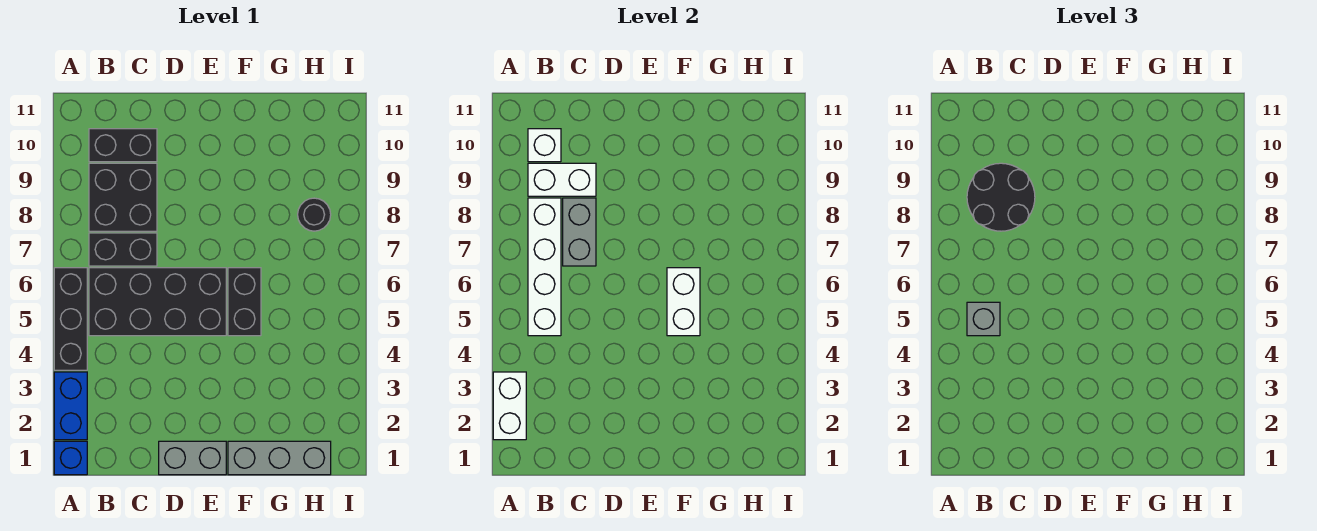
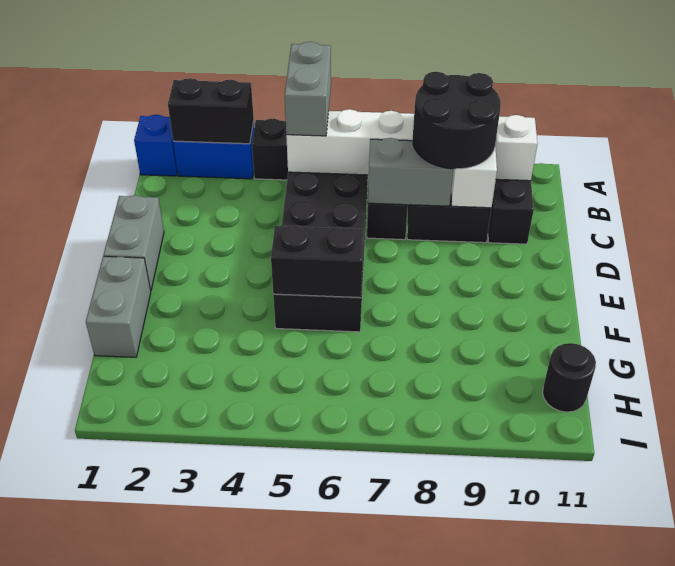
white 1x2 brick [493,372,526,440] -> black 1x2 brick [168,78,254,144]
grey 1x1 brick [967,302,1000,336] -> grey 1x2 brick [285,42,331,136]
grey 1x3 brick [228,441,331,475] -> grey 1x2 brick [86,256,151,357]
white 1x2 brick [667,268,700,336] -> black 1x2 brick [271,226,364,298]
black 1x1 round brick [298,198,331,231] -> black 1x1 round brick moved to [543,343,596,412]

